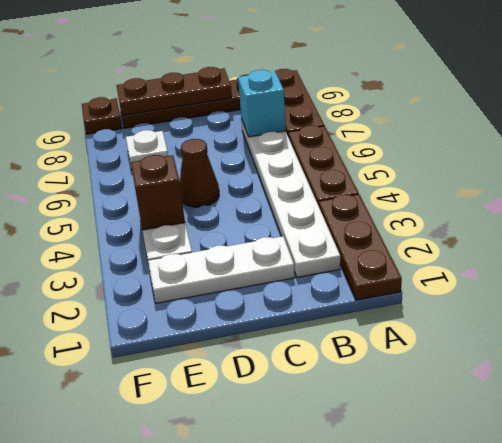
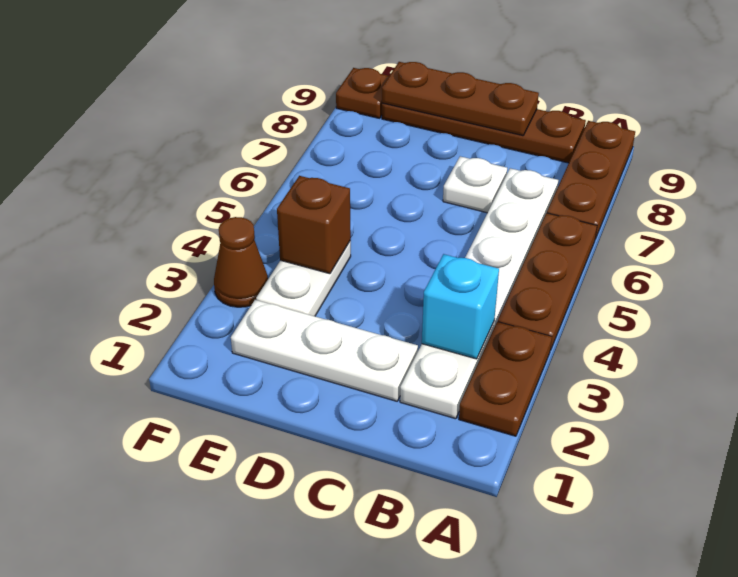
brown 1x3 plate [319,194,402,300] -> brown 1x2 plate [459,322,552,436]
cyan 1x1 brick [238,70,286,137] -> cyan 1x1 brick moved to [422,254,499,359]
brown 1x1 cone [180,139,219,207] -> brown 1x1 cone moved to [214,217,268,307]
white 1x1 plate [126,130,168,170] -> white 1x1 plate moved to [443,156,507,213]

